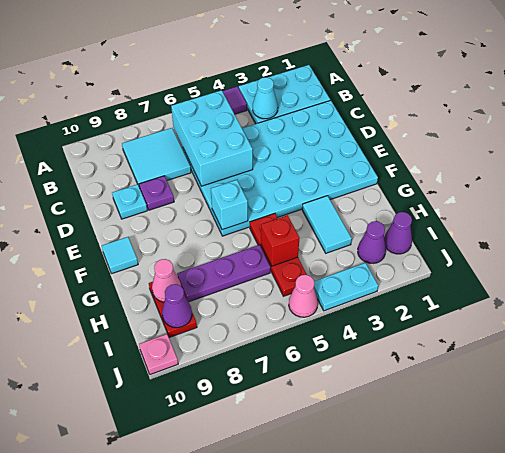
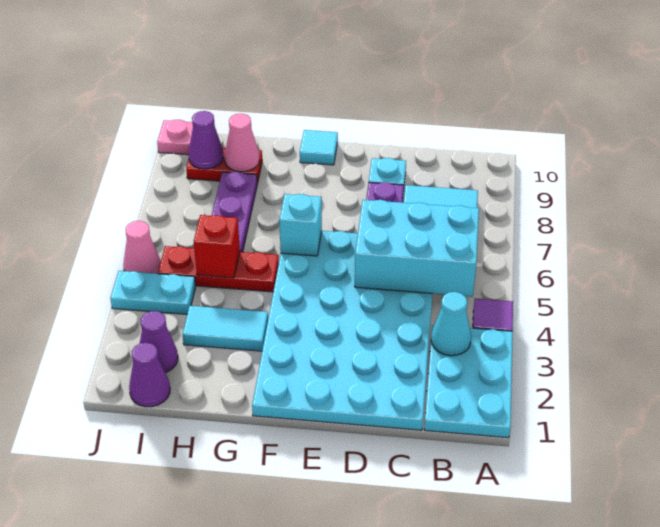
cyan 1x2 plate [314,263,378,311] -> cyan 1x2 plate turned to [110,271,196,314]

